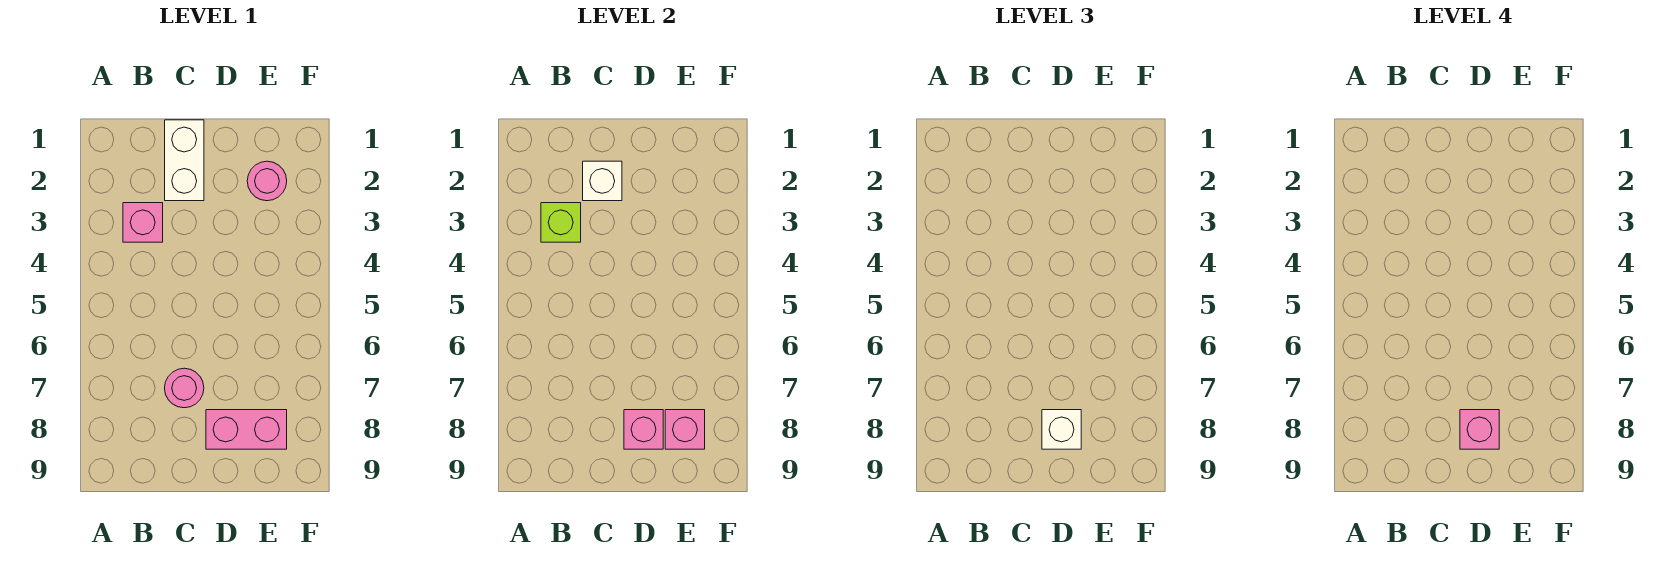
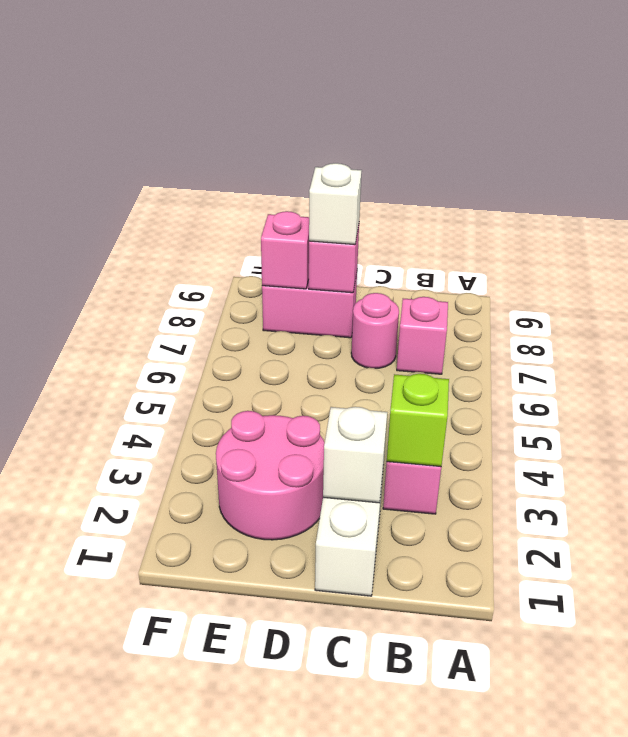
pink 1x1 brick [1460,410,1499,449] -> pink 1x1 brick moved to [397,297,448,374]
pink 1x1 round brick [247,161,287,201] -> pink 2x2 round brick [216,411,325,540]

